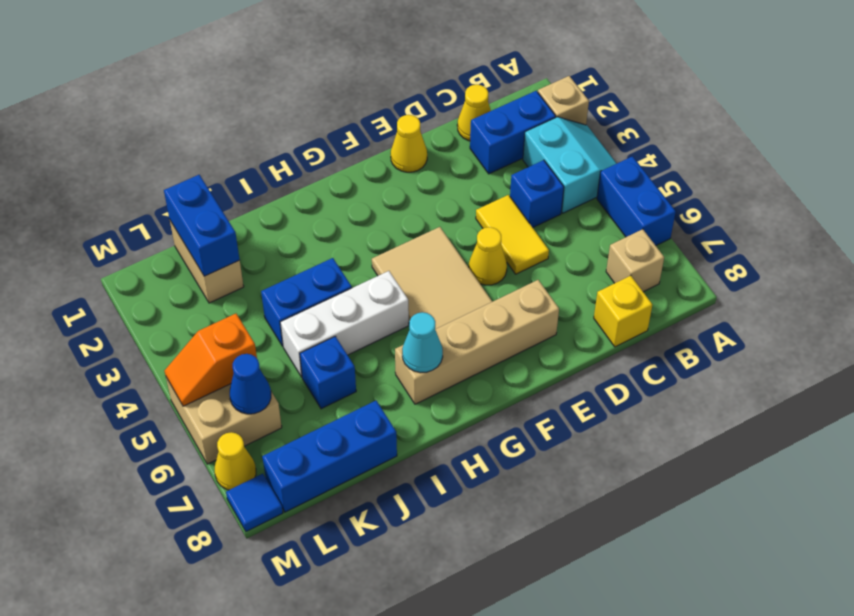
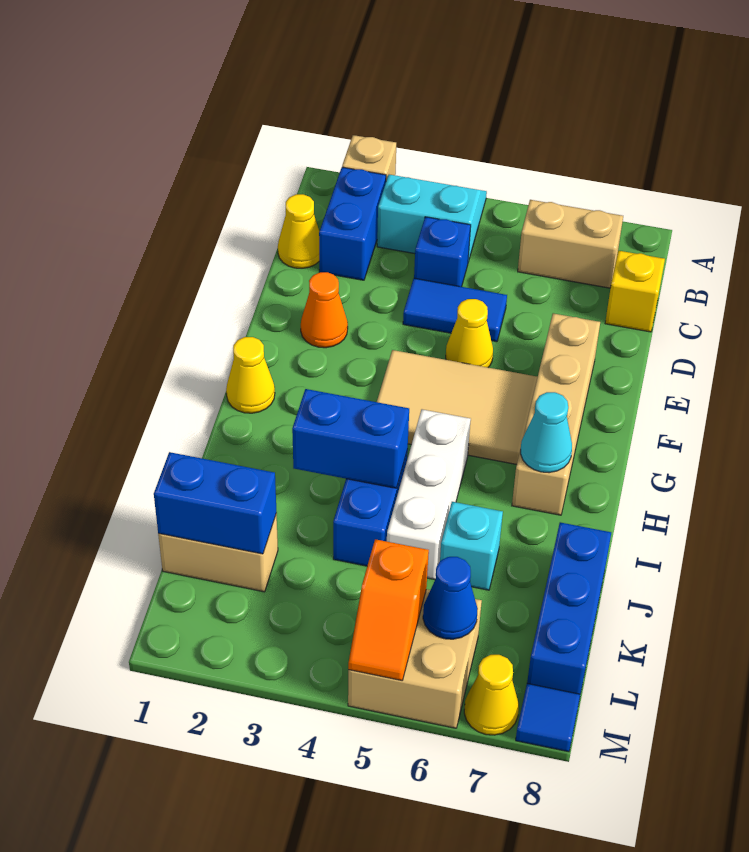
blue 1x2 brick [597,156,676,246] -> blue 1x2 brick moved to [292,389,409,488]
tan 1x1 brick [606,229,664,292] -> tan 1x2 brick [518,200,623,288]
yellow 1x2 tile [476,195,549,274] -> blue 1x2 tile [403,278,507,342]
yellow 1x1 cone [391,115,427,172] -> yellow 1x1 cone moved to [226,337,275,413]
none -> orange 1x1 cone [301,272,348,348]
blue 1x1 brick [300,336,356,409] -> cyan 1x1 brick [440,502,503,590]

